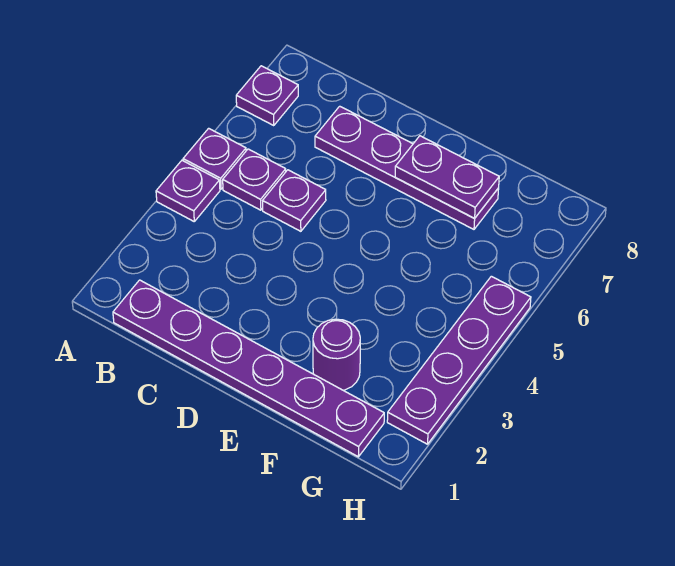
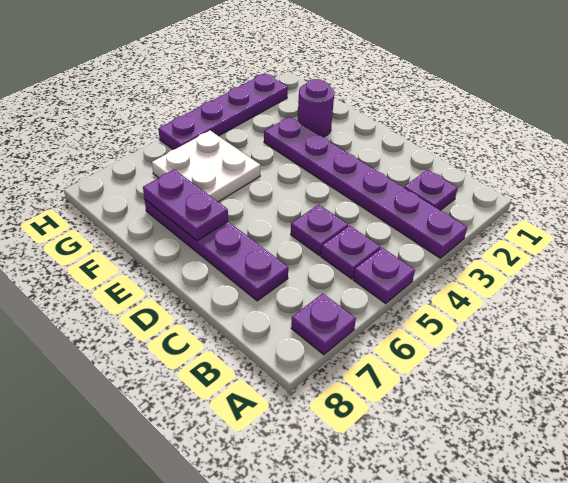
purple 1x1 plate [156,160,220,221] -> purple 1x1 plate moved to [404,170,458,210]
purple 1x6 plate [113,280,384,457] -> purple 1x6 plate moved to [264,117,467,258]
none -> white 2x2 plate [152,131,260,202]

